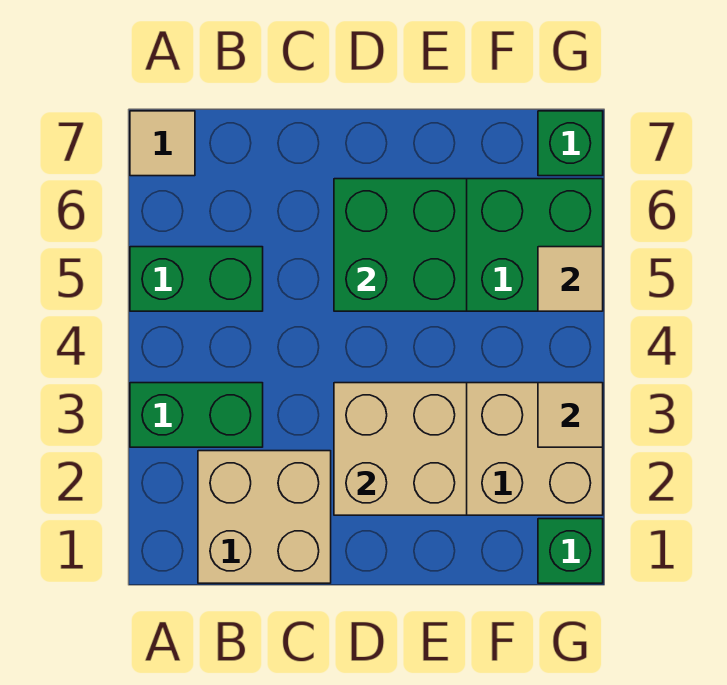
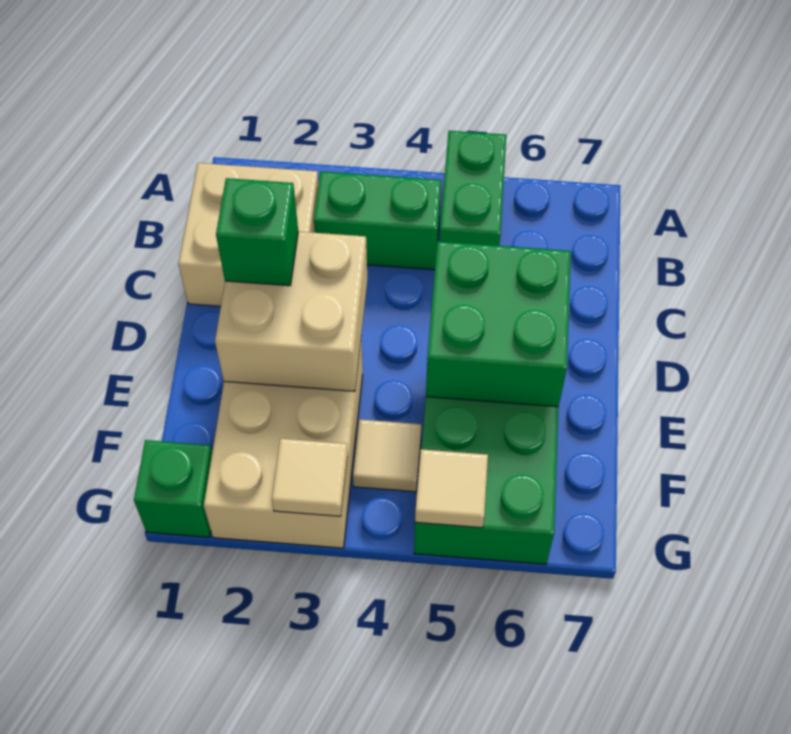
green 1x2 brick [130,383,263,447] -> green 1x2 brick turned to [314,171,441,270]
tan 1x1 tile [130,111,195,176] -> tan 1x1 tile moved to [353,419,421,492]
green 1x1 brick [538,111,603,176] -> green 1x1 brick moved to [216,178,298,286]

